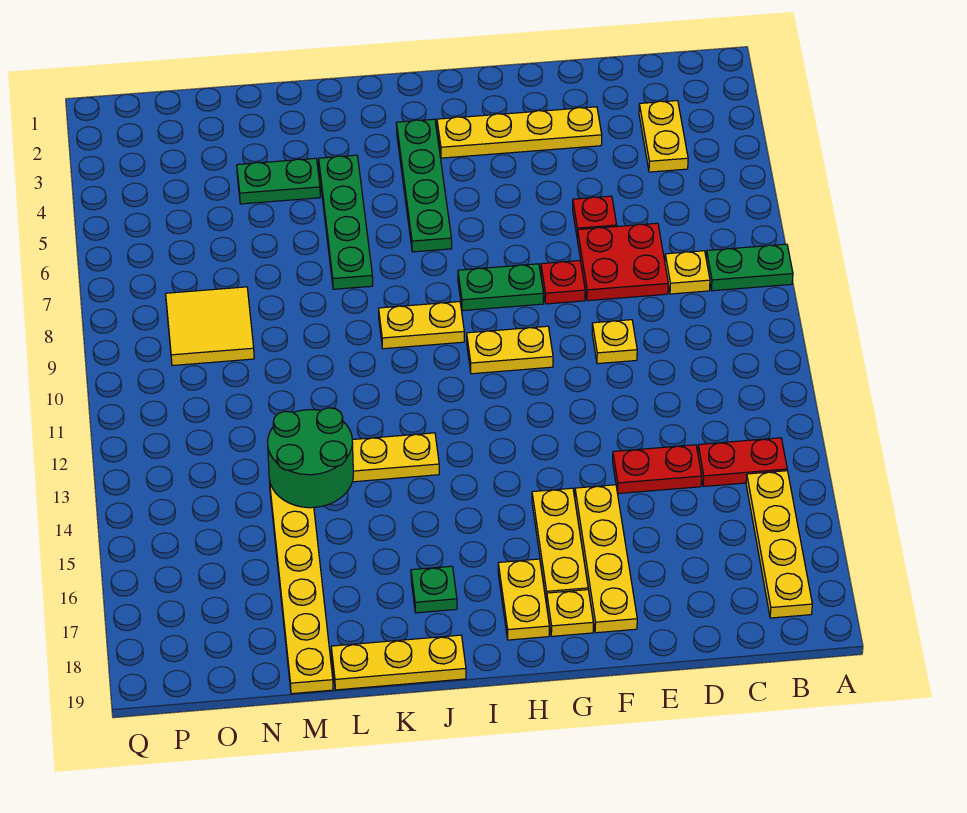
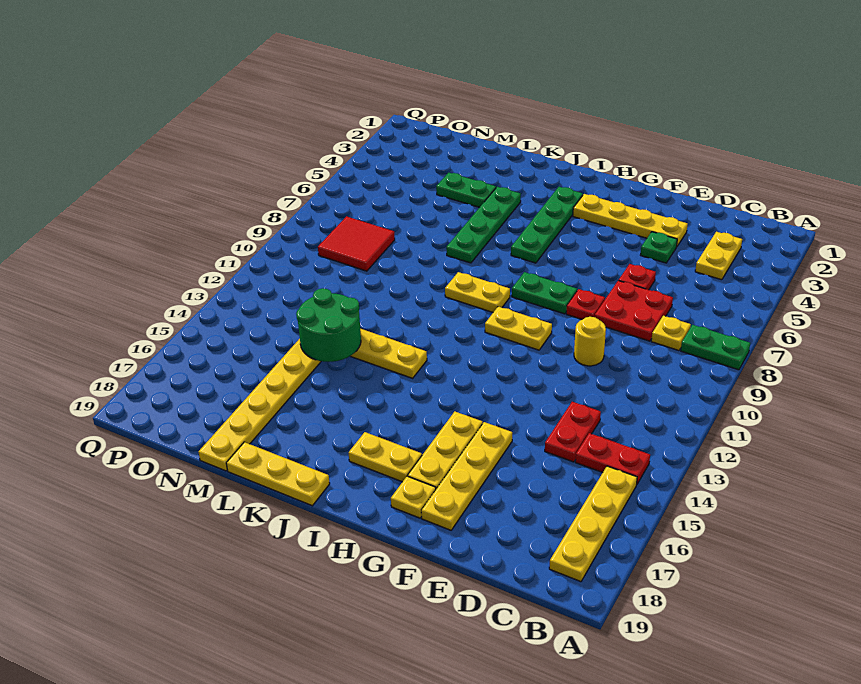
red 1x2 plate [613,445,702,494] -> red 1x2 plate turned to [545,402,601,462]
yellow 1x1 plate [592,320,637,364] -> yellow 1x1 round brick [574,317,606,366]
yellow 1x2 plate [498,559,549,640] -> yellow 1x2 plate turned to [349,432,422,482]
green 1x1 plate [411,566,457,613] -> green 1x1 plate moved to [641,232,677,263]
yellow 2x2 tile [166,287,254,366] -> red 2x2 tile [318,216,395,271]

